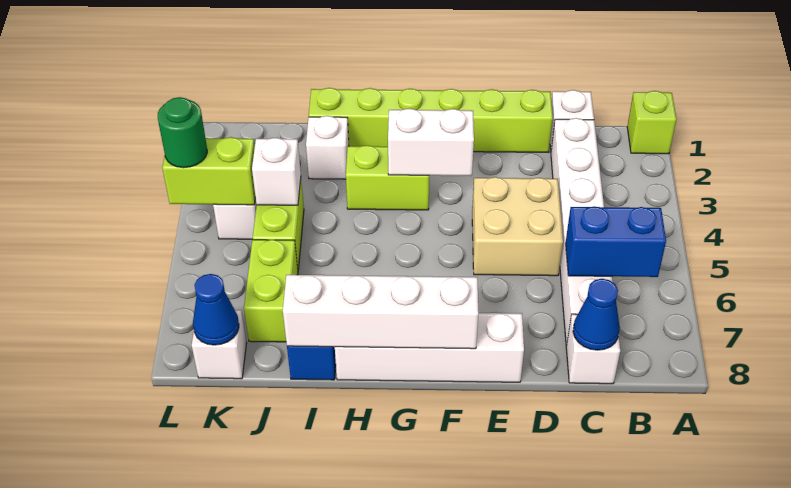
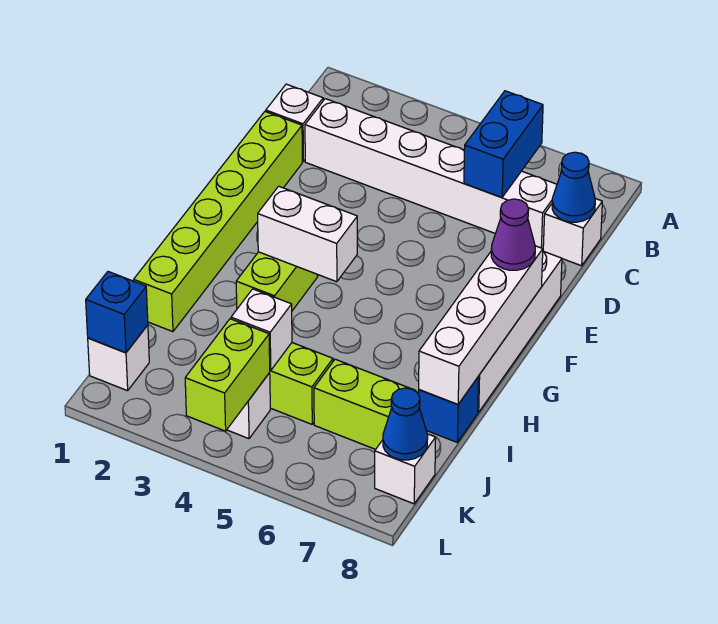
lime 1x1 brick [627,91,676,154] -> none
tan 2x2 brick [472,177,563,276] -> none
white 1x2 brick [388,108,474,176] -> white 1x2 brick turned to [258,186,357,282]
none -> purple 1x1 cone [491,199,535,270]
white 1x1 brick [306,116,349,179] -> white 1x1 brick moved to [88,325,149,391]
none -> blue 1x1 brick [86,272,148,353]
green 1x1 round brick [158,97,207,168] -> none

